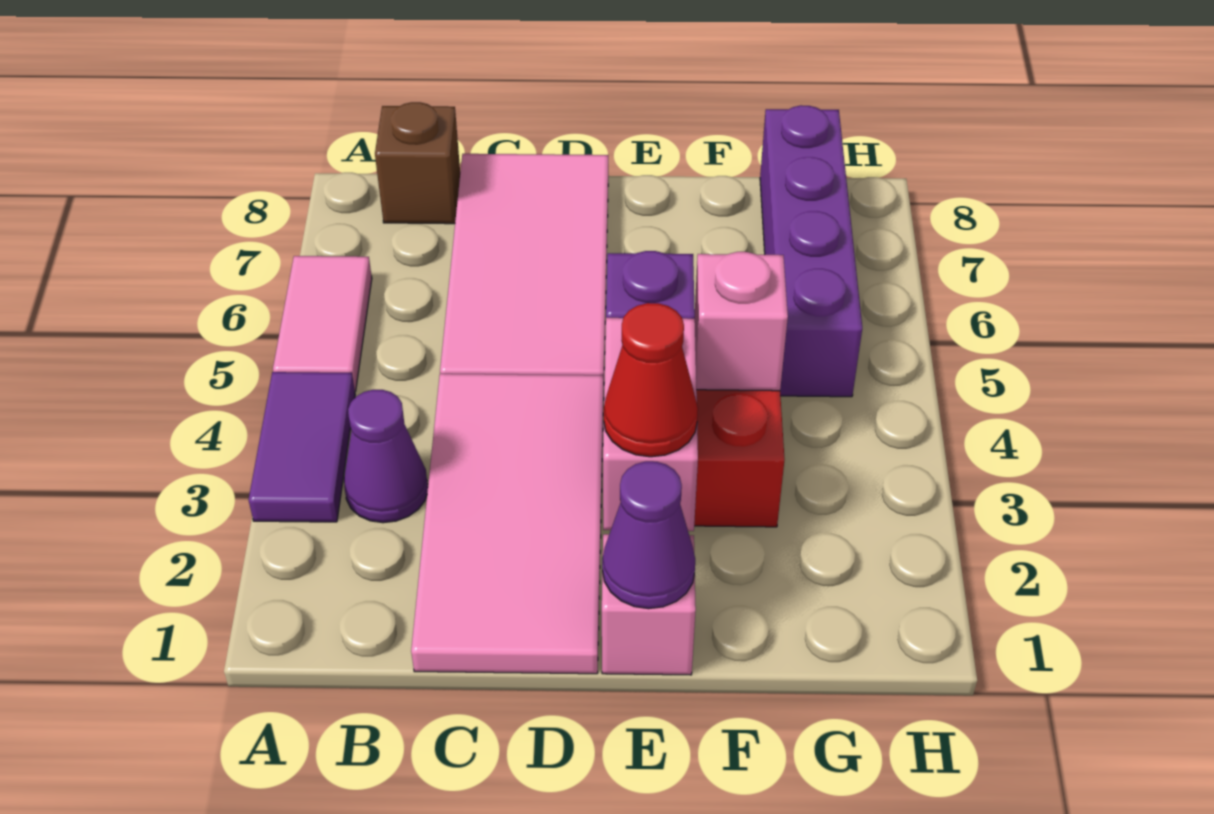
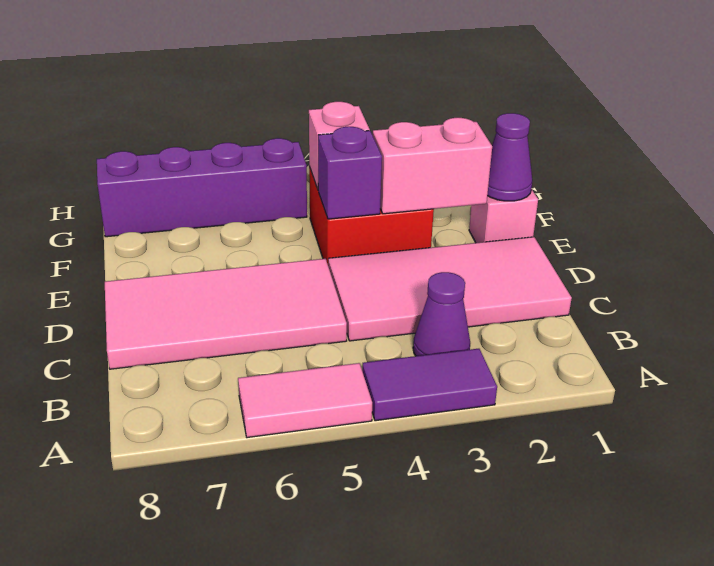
brown 1x1 brick [375,102,460,224] -> none
red 1x1 cone [604,303,698,457] -> none

